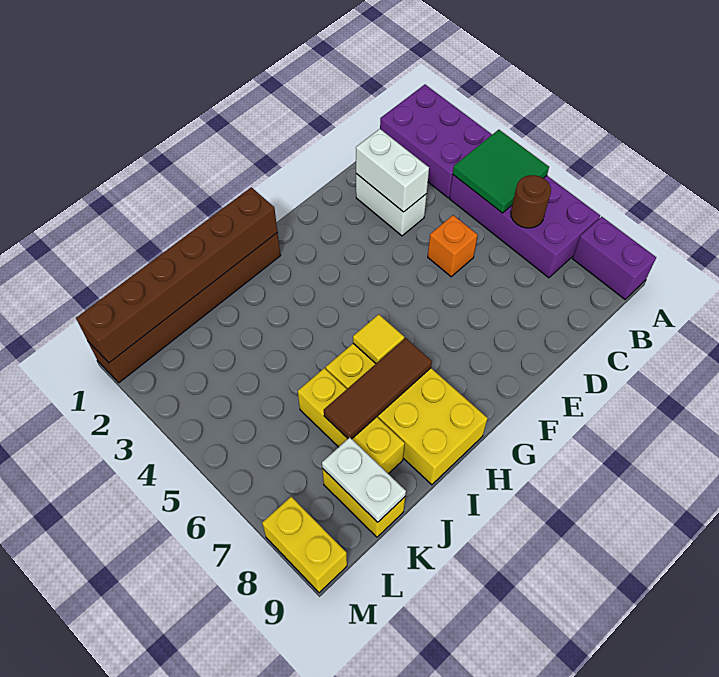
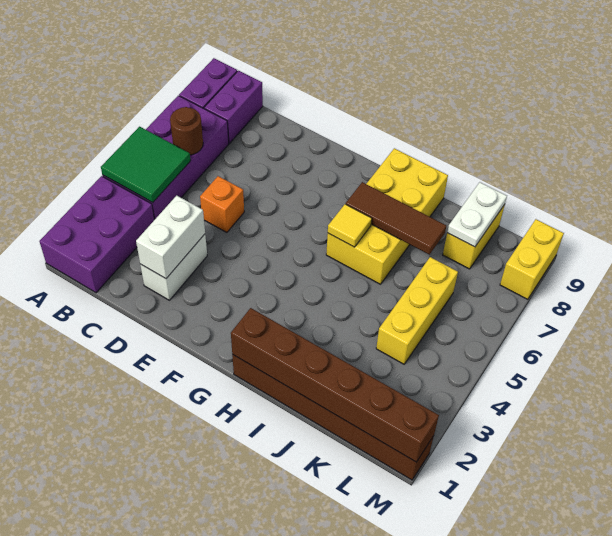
none -> purple 1x2 brick [204,71,263,143]
yellow 1x3 brick [298,368,405,474] -> yellow 1x3 brick moved to [376,257,458,364]

